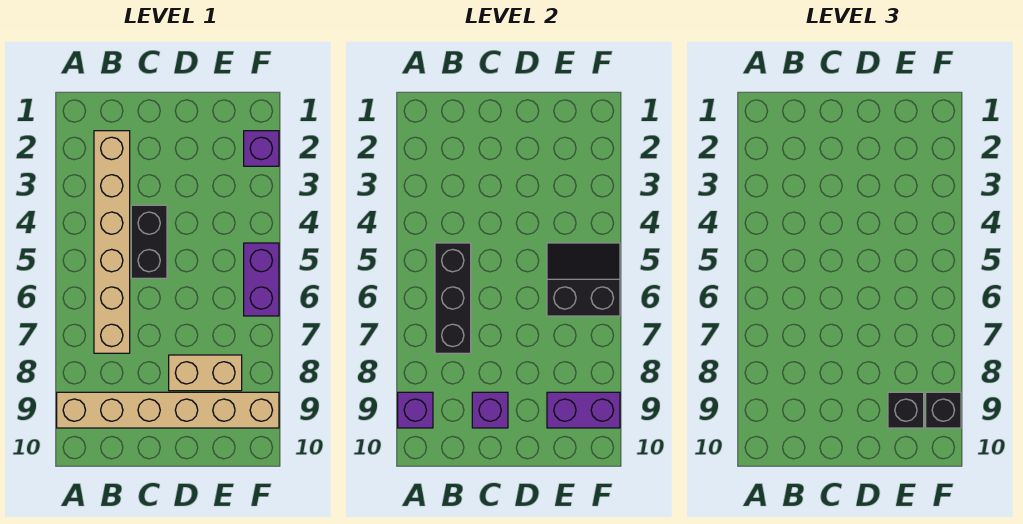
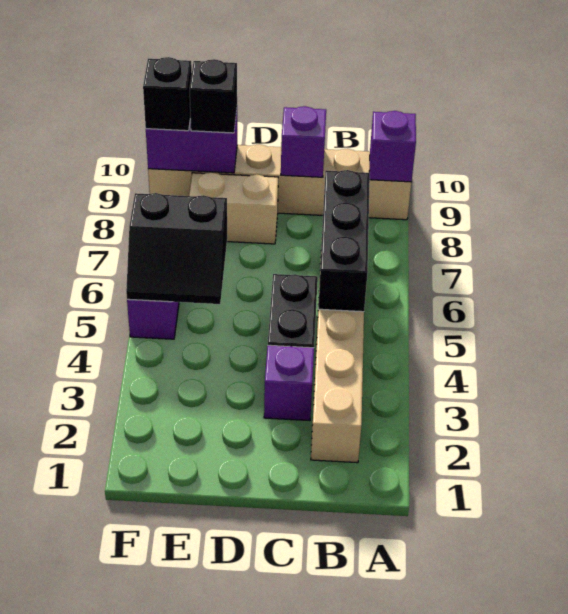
purple 1x1 brick [244,131,279,166] -> purple 1x1 brick moved to [264,345,314,421]

